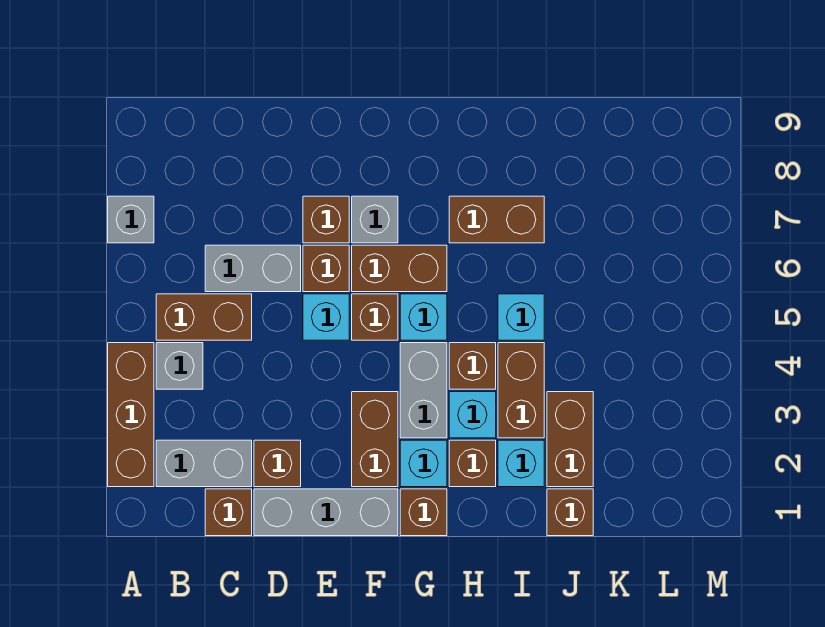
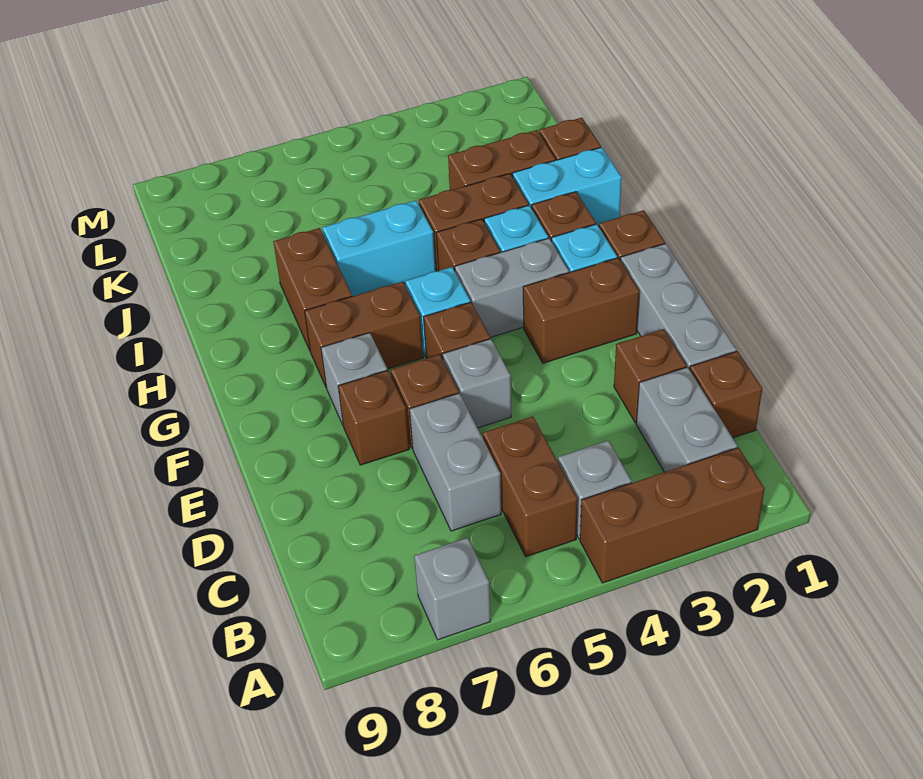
cyan 1x1 brick [303,294,349,340] -> grey 1x1 brick [443,339,511,428]
brown 1x2 brick [352,245,447,292] -> brown 1x2 brick turned to [305,282,423,388]
cyan 1x1 brick [498,440,544,487] -> cyan 1x2 brick [513,147,622,226]
cyan 1x1 brick [498,294,544,340] -> cyan 1x2 brick [322,201,436,296]

